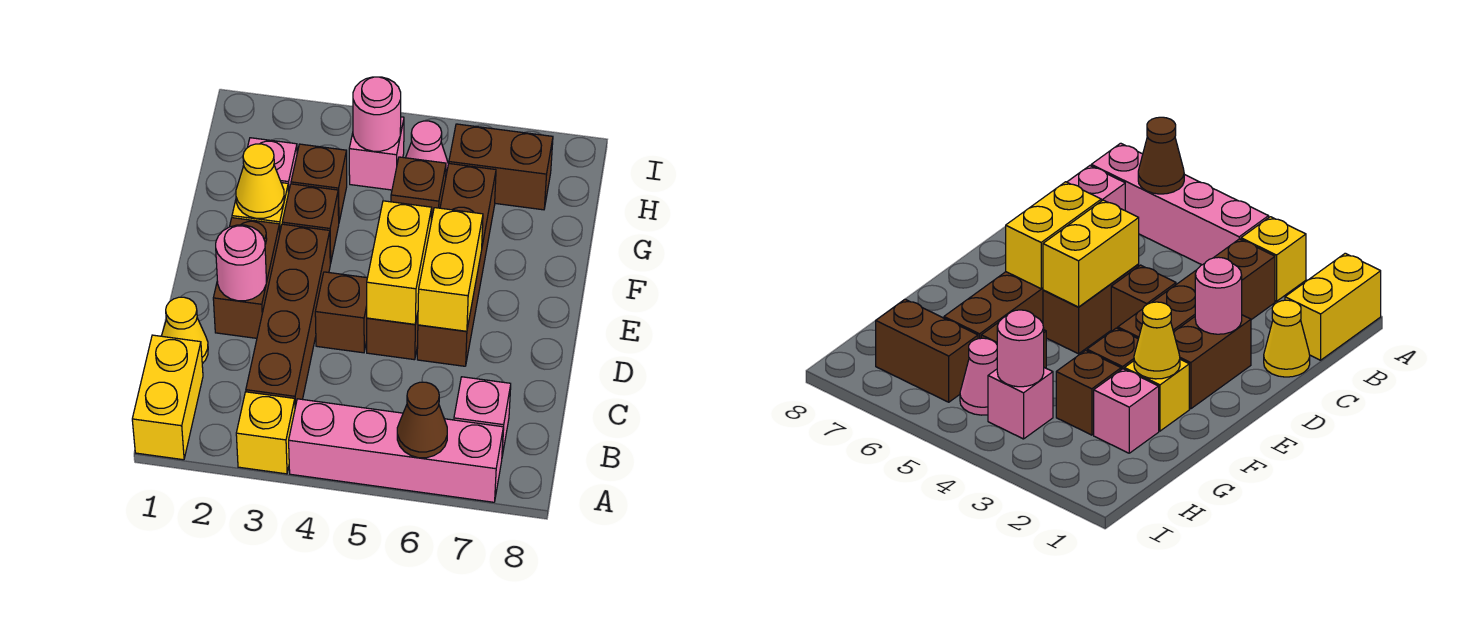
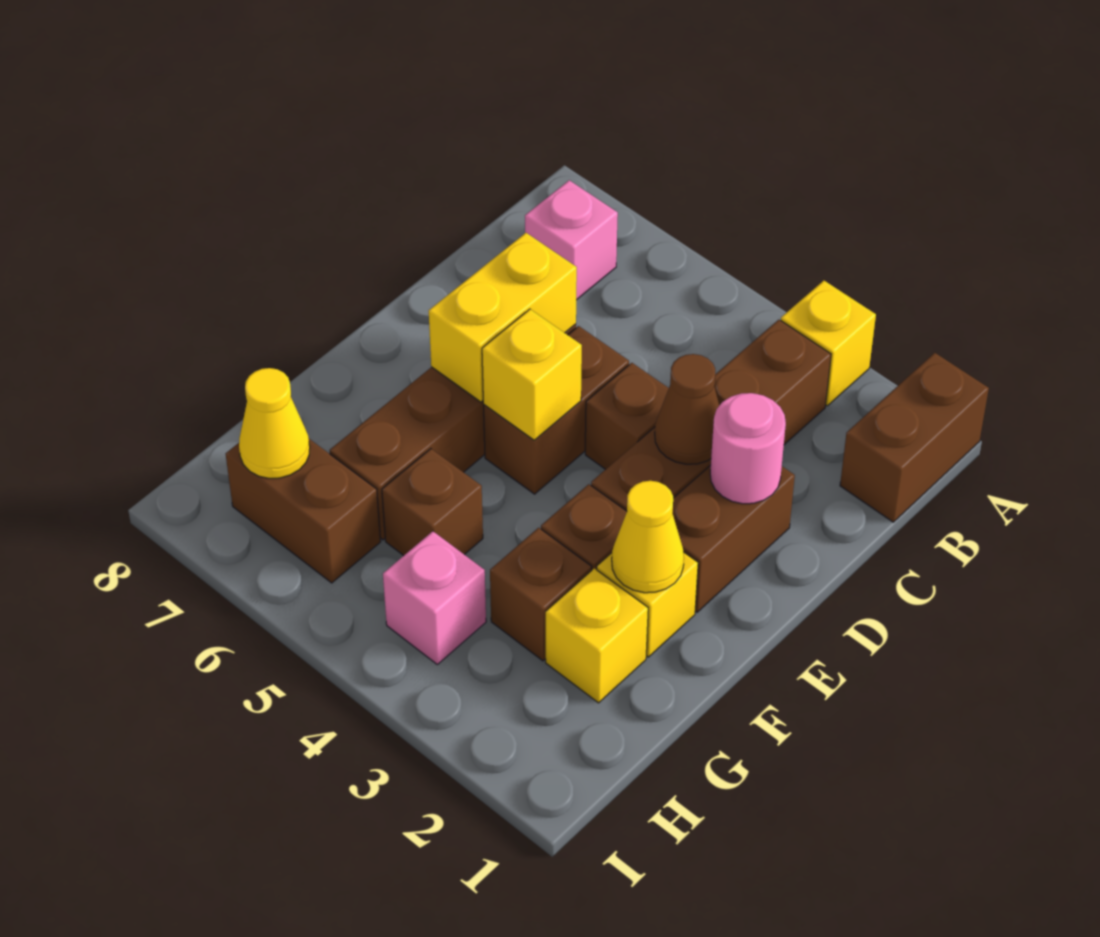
yellow 1x2 brick [132,335,203,460] -> brown 1x2 brick [840,353,989,522]
pink 1x4 brick [289,399,503,502] -> none
brown 1x1 cone [397,382,447,458] -> brown 1x1 cone moved to [655,354,719,464]
yellow 1x1 cone [162,297,208,364] -> yellow 1x1 cone moved to [239,368,310,478]
yellow 1x2 brick [367,201,432,324] -> yellow 1x1 brick [482,309,582,440]
pink 1x1 brick [248,138,297,192] -> yellow 1x1 brick [546,568,648,703]
pink 1x1 round brick [353,77,401,151] -> none
pink 1x1 cone [406,121,448,174] -> none

